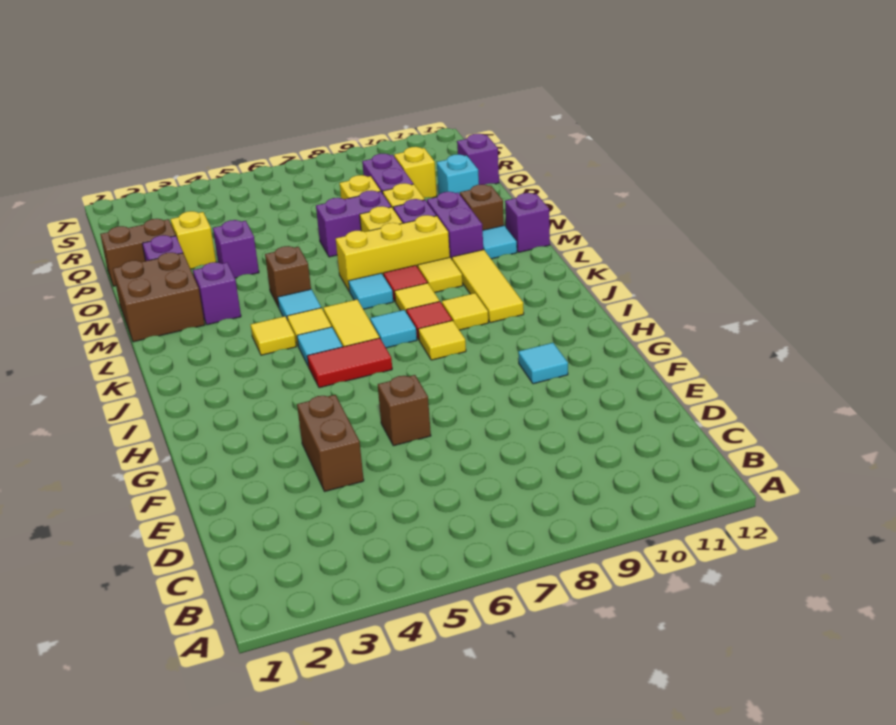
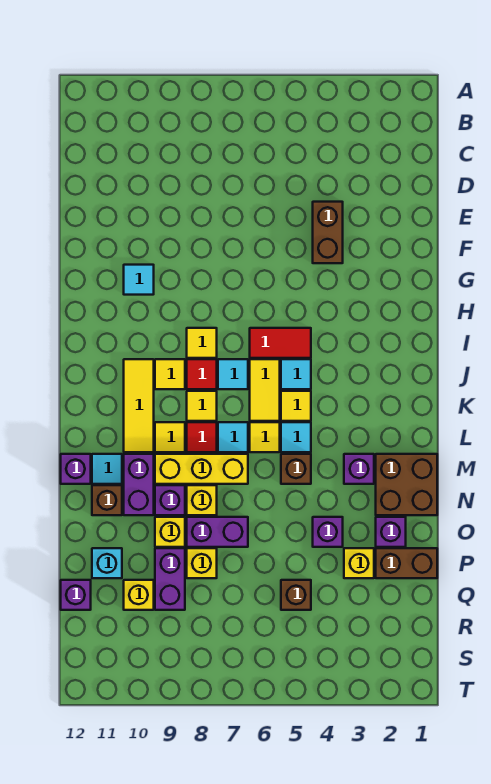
brown 1x1 brick [378,375,431,446] -> brown 1x1 brick moved to [281,580,311,610]
yellow 1x1 tile [251,316,296,355] -> yellow 1x1 tile moved to [250,422,280,452]

